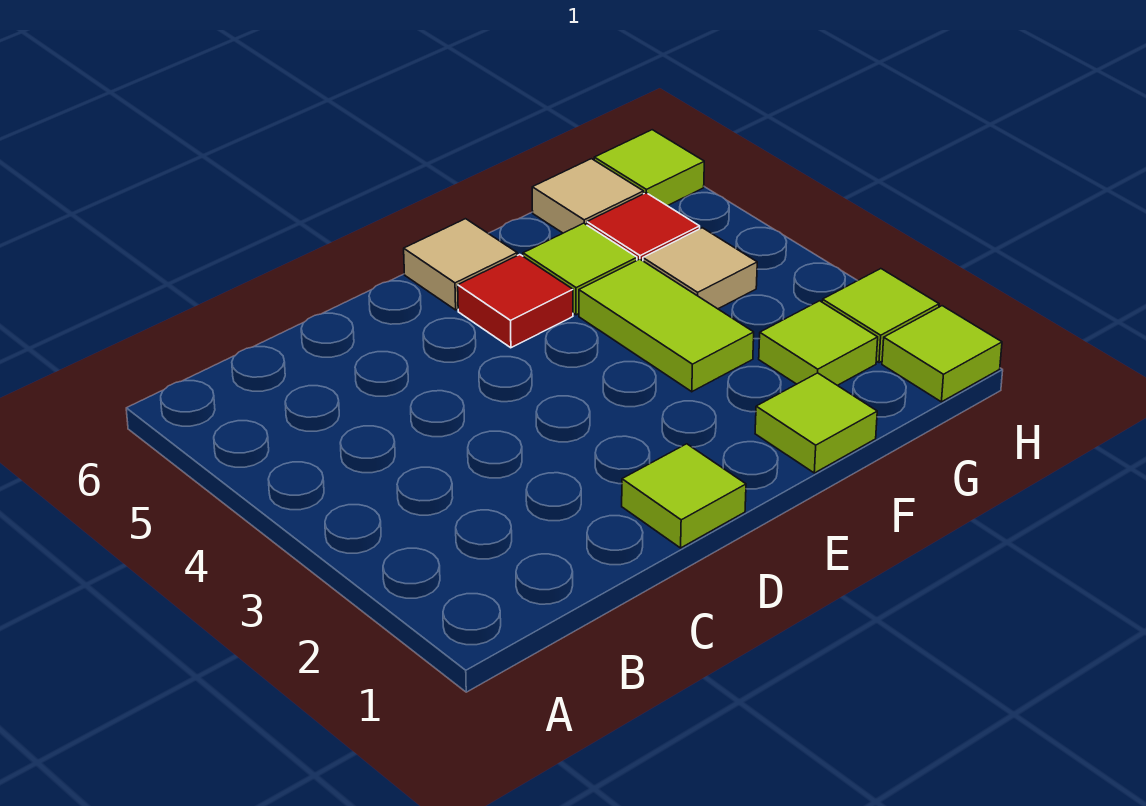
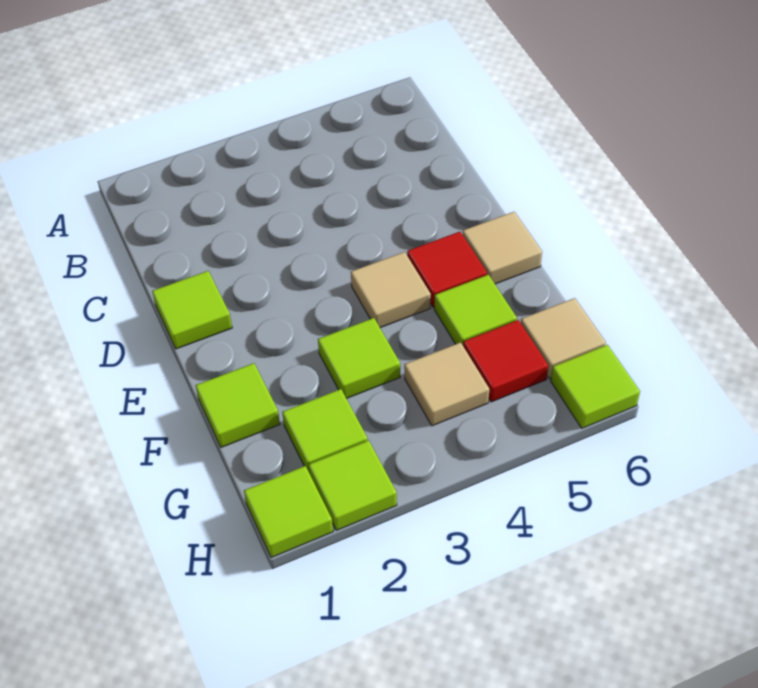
none -> tan 1x1 tile [351,252,431,328]
lime 1x2 tile [579,259,754,392] -> lime 1x1 tile [318,318,400,399]

